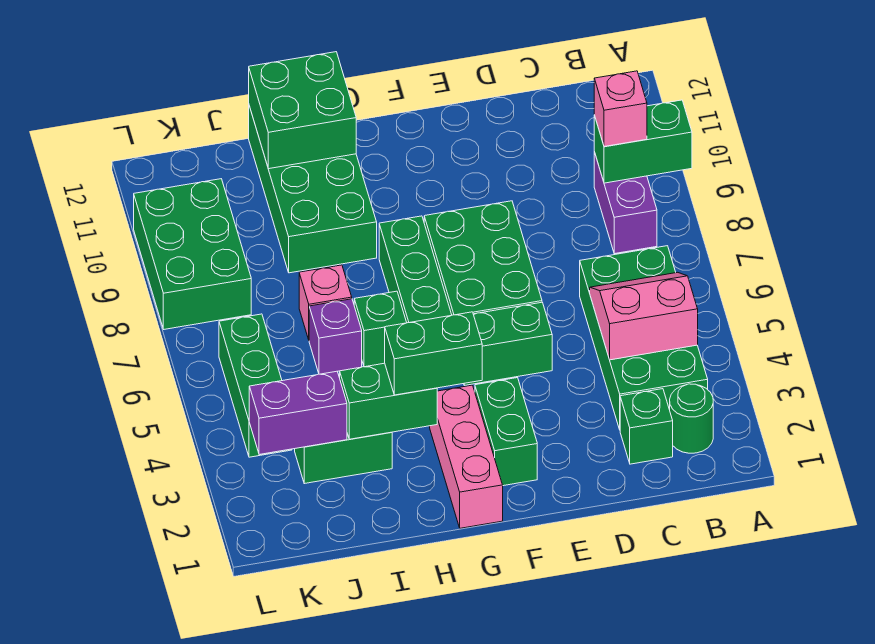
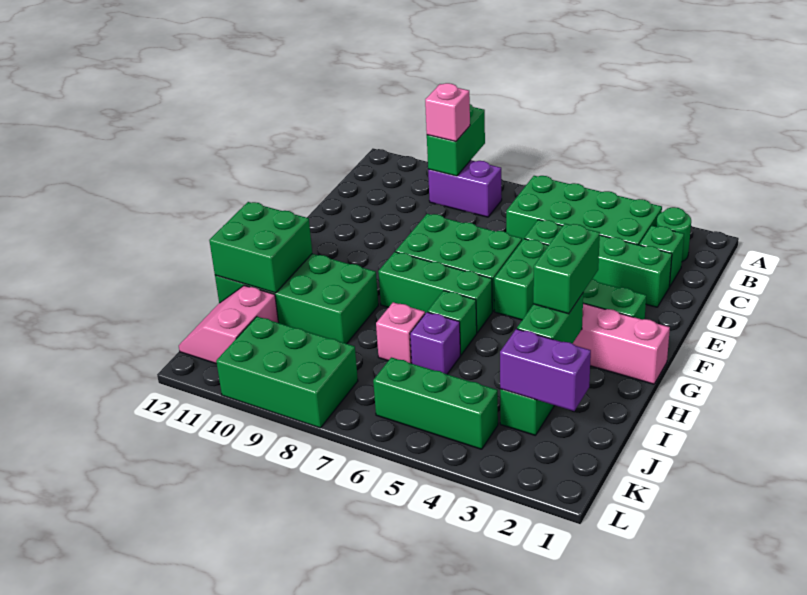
pink 2x2 slope [590,272,698,360] -> pink 2x2 slope moved to [179,285,278,364]
none -> green 1x4 brick [524,220,672,307]
purple 1x2 brick [249,371,347,455] -> purple 1x2 brick turned to [500,329,591,411]

